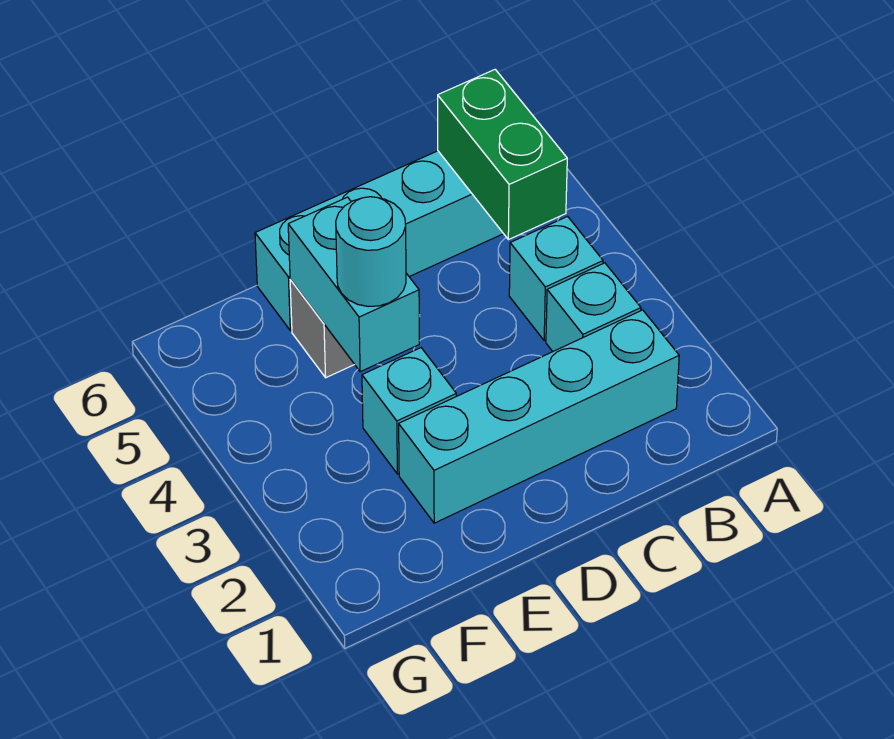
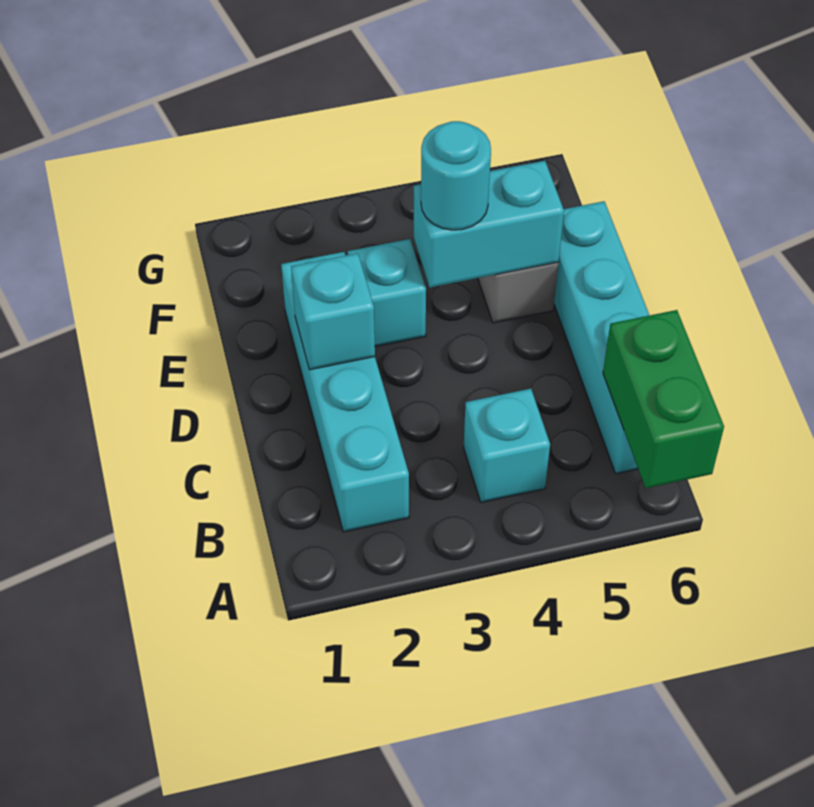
cyan 1x1 brick [546,263,641,351] -> cyan 1x1 brick moved to [291,253,375,370]
green 1x2 brick [438,70,567,240] -> green 1x2 brick turned to [603,310,724,488]

